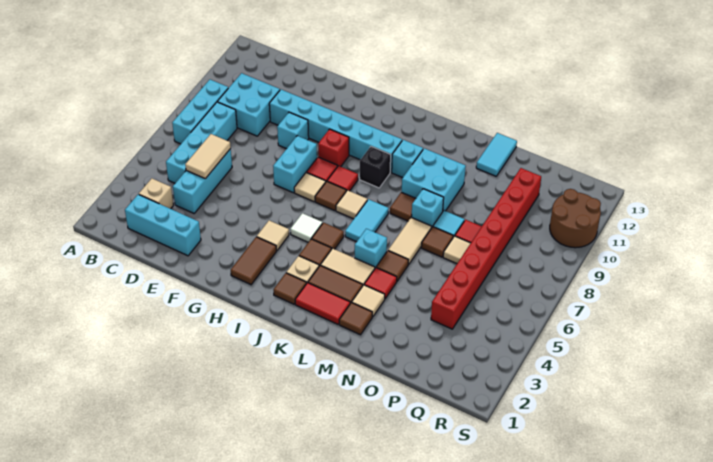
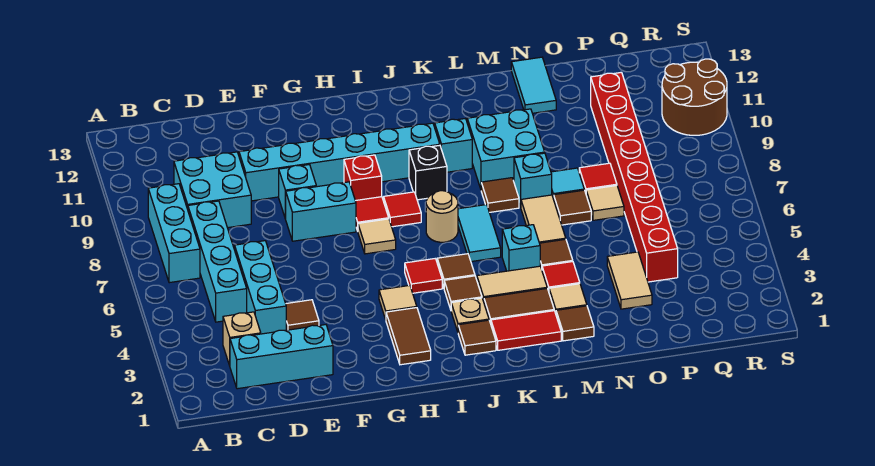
tan 1x2 tile [185,134,231,179] -> tan 1x2 tile moved to [607,252,652,309]
cyan 1x2 brick [273,136,317,193] -> cyan 1x2 brick turned to [286,182,356,241]
white 1x1 tile [290,213,322,242] -> red 1x1 tile [405,259,442,293]
brown 1x1 tile [315,181,346,211] -> brown 1x1 tile moved to [286,300,319,330]
tan 1x1 tile [336,190,367,219] -> tan 1x1 round brick [426,191,458,242]

